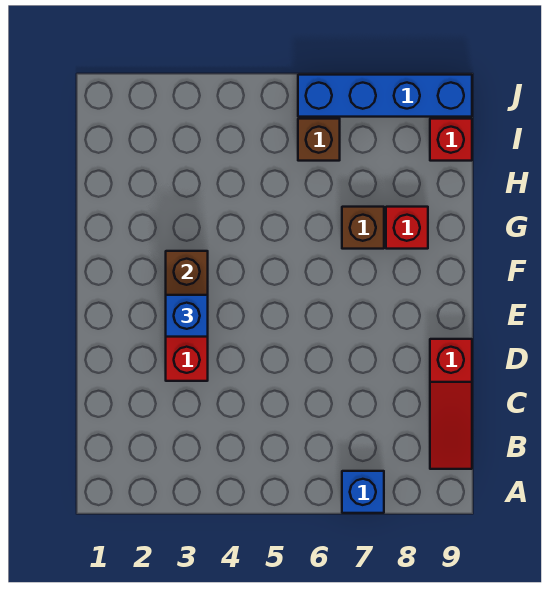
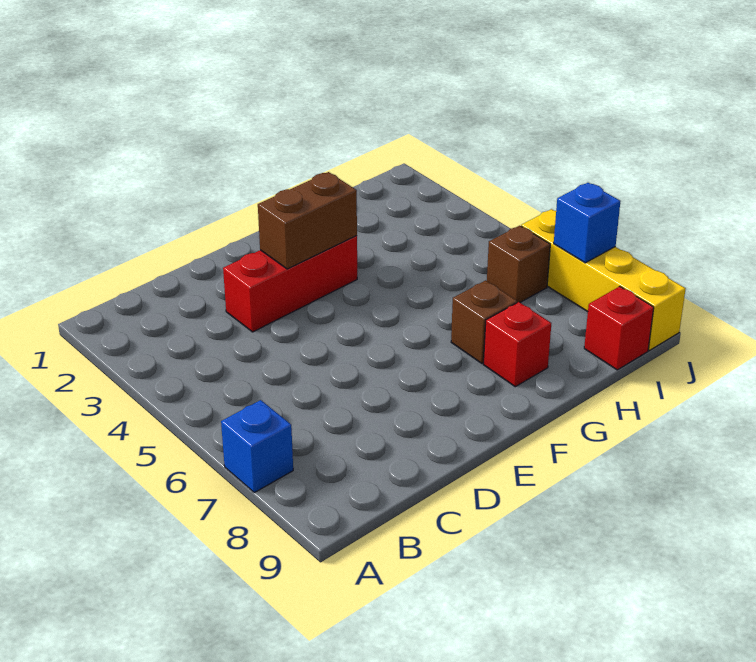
red 1x3 slope [430,339,472,469] -> none
blue 1x1 brick [166,295,208,337] -> blue 1x1 brick moved to [554,183,620,263]
blue 1x4 brick [298,75,472,117] -> yellow 1x4 brick [521,209,686,350]

